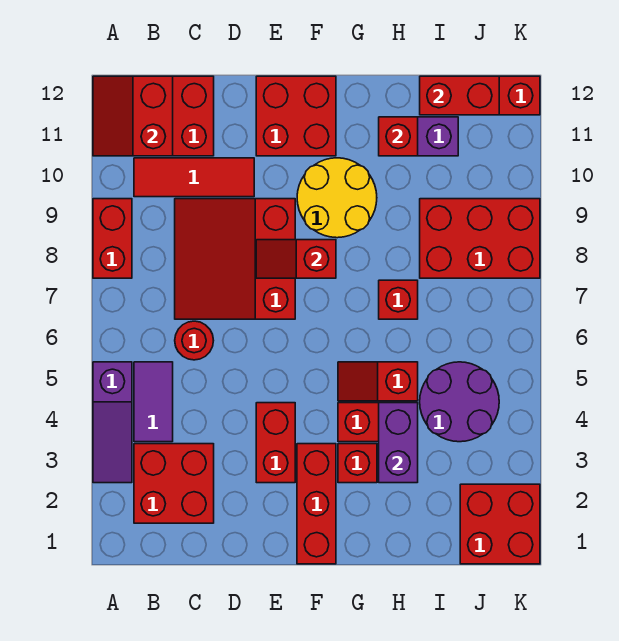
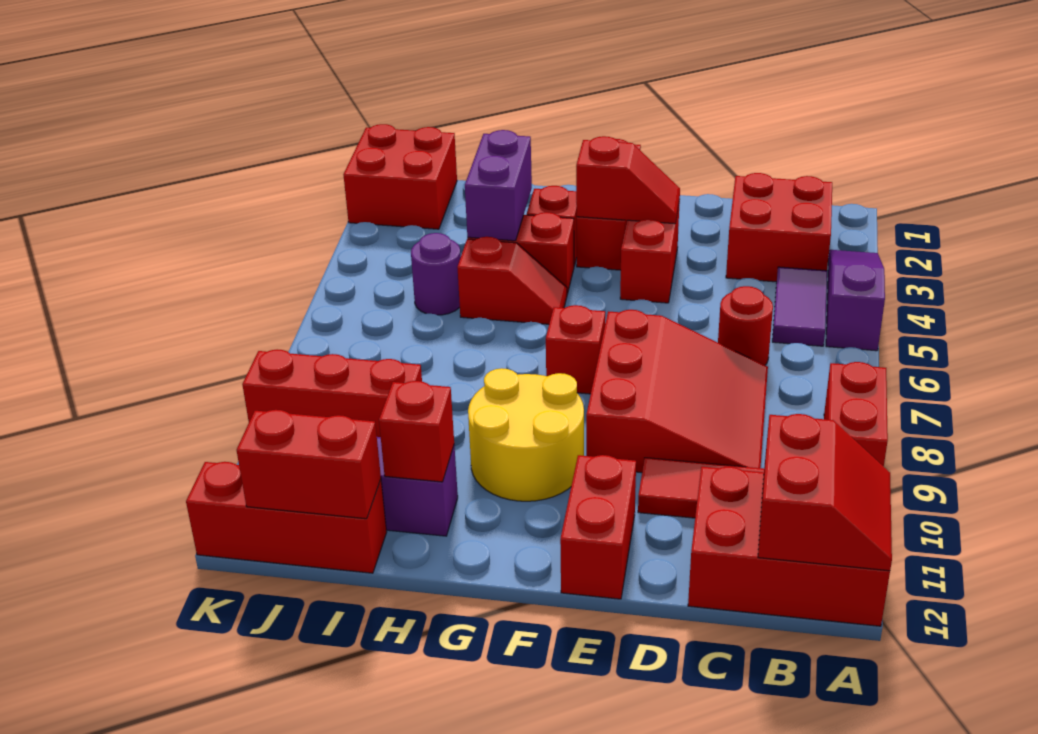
red 1x2 slope [256,240,336,278] -> red 1x2 slope moved to [576,136,680,224]
red 2x2 brick [256,76,336,156] -> red 1x2 brick [560,455,636,599]
red 1x1 brick [379,280,418,319] -> red 1x1 brick moved to [546,305,605,394]
purple 2x2 round brick [420,362,499,442] -> purple 1x1 round brick [411,233,461,315]
red 2x3 brick [420,199,540,278] -> red 1x3 brick [242,349,422,437]

